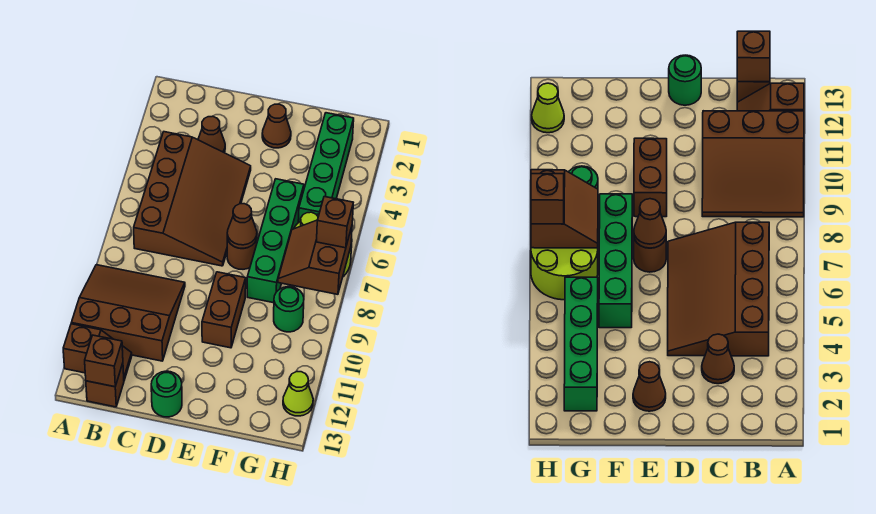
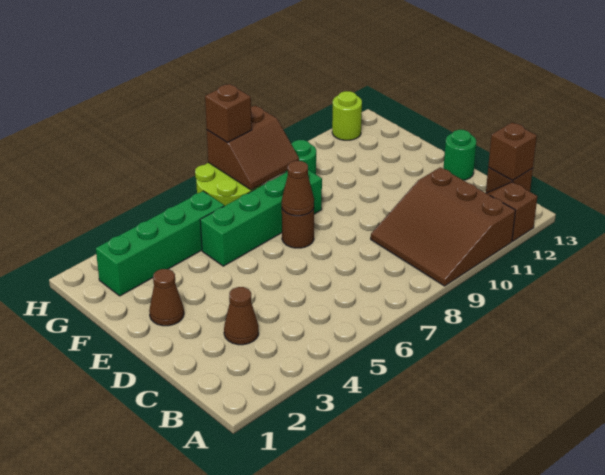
brown 3x4 slope [134,132,251,266] -> none
brown 1x2 brick [202,272,246,348] -> none
lime 1x1 cone [283,372,313,416] -> lime 1x1 round brick [332,91,362,140]

